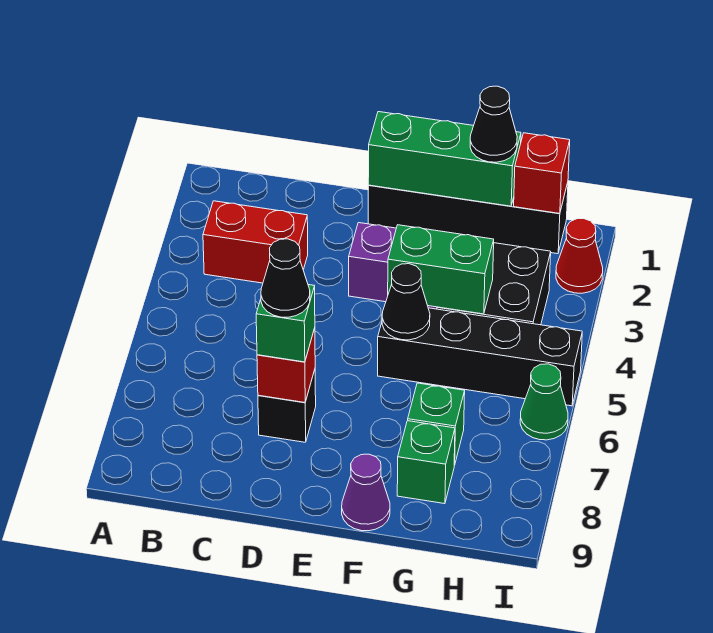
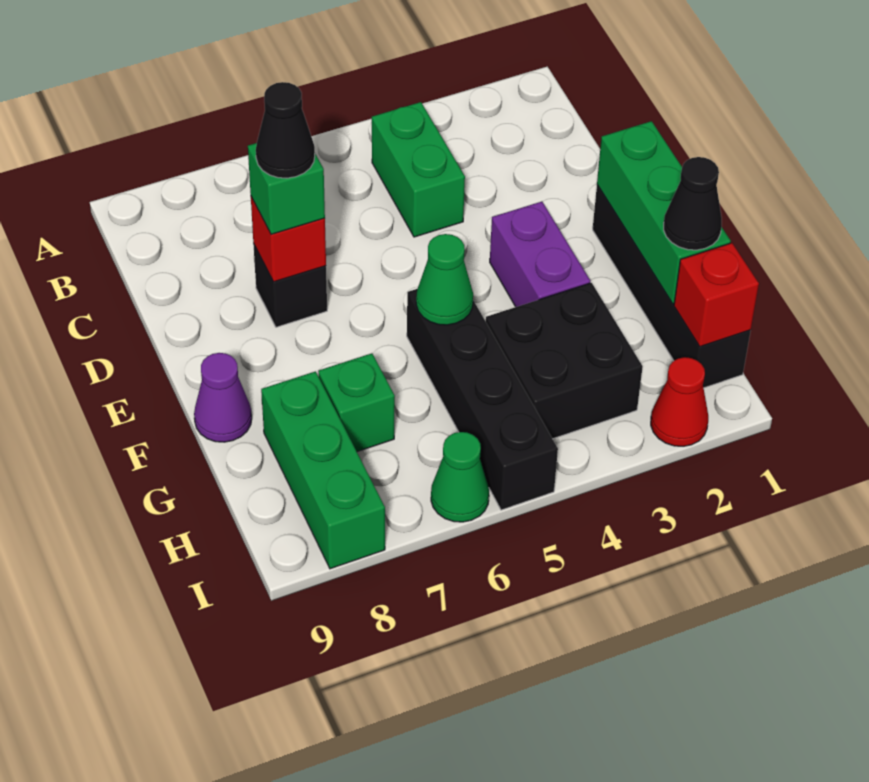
red 1x2 brick [203,201,308,283] -> none
green 1x2 brick [388,225,494,314] -> green 1x2 brick moved to [372,102,465,237]
black 1x1 cone [382,264,430,340] -> green 1x1 cone [416,234,473,325]
green 1x1 brick [397,421,455,504] -> green 1x3 brick [261,372,385,569]

